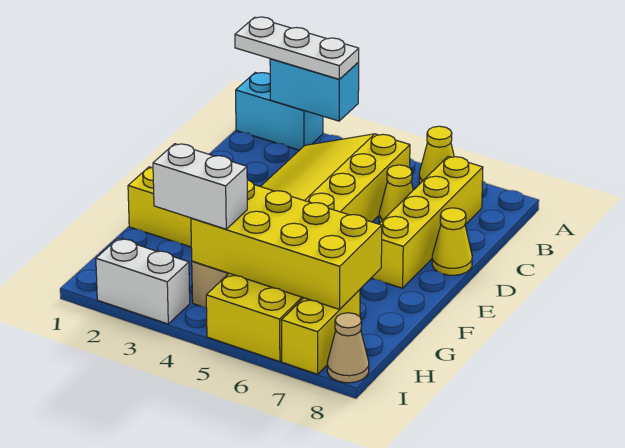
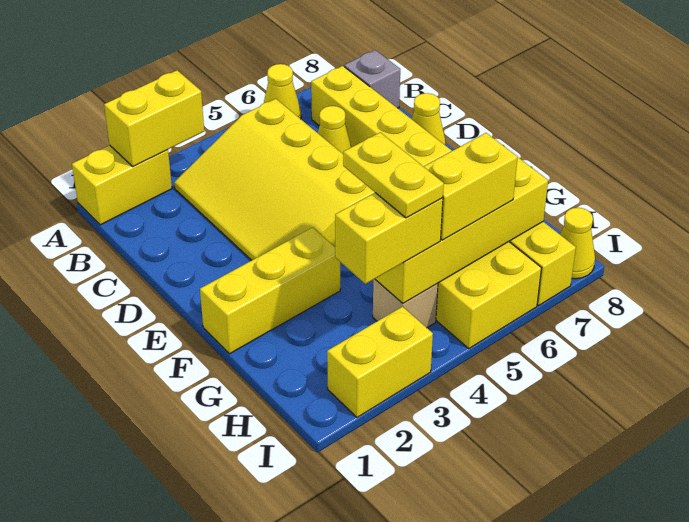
cyan 1x2 brick [236,73,323,150] -> yellow 1x2 brick [72,145,172,225]
white 1x3 plate [235,17,359,79] -> none
cyan 1x2 brick [270,59,359,121] -> yellow 1x2 brick [104,70,204,167]
none -> grey 1x1 brick [344,50,400,108]
none -> yellow 1x2 plate [343,132,444,218]
white 1x2 brick [153,144,247,229] -> yellow 1x2 brick [335,193,443,284]
none -> yellow 1x2 brick [423,133,517,240]
white 1x2 brick [96,239,190,324] -> yellow 1x2 brick [327,306,433,417]
tan 1x1 cone [327,313,369,383] -> yellow 1x1 cone [560,208,595,279]

